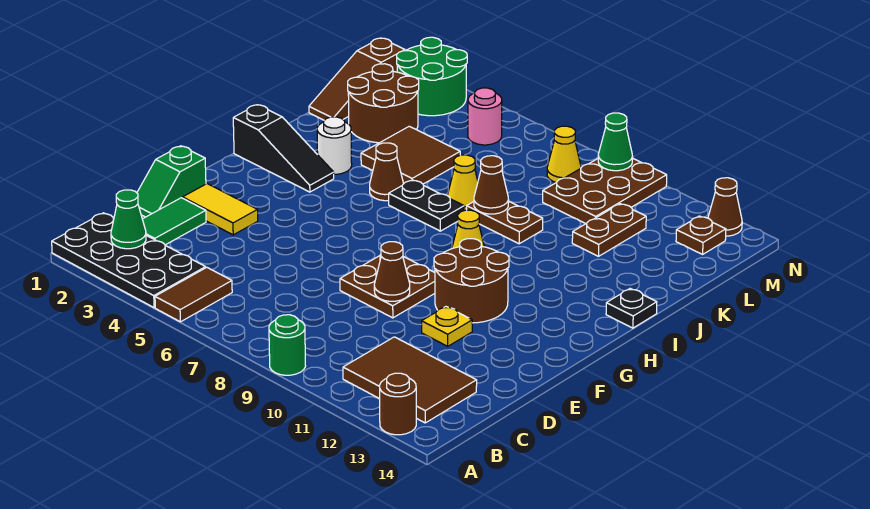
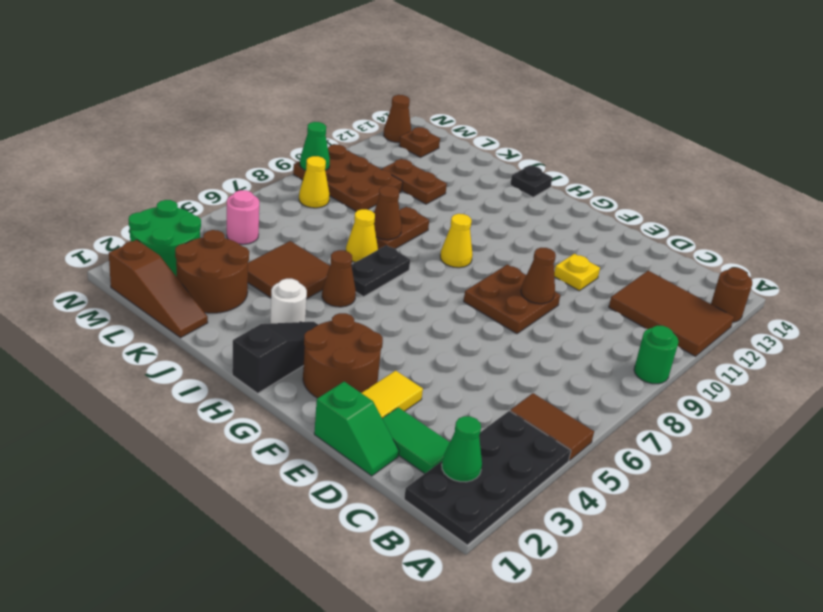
brown 2x3 tile [343,337,477,423] -> brown 2x3 tile turned to [609,271,734,356]
brown 2x2 round brick [434,239,509,323] -> brown 2x2 round brick moved to [303,313,383,398]

